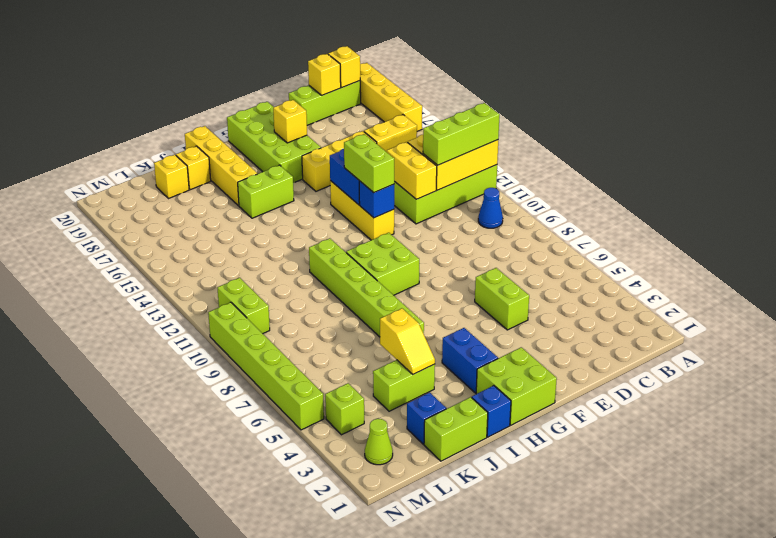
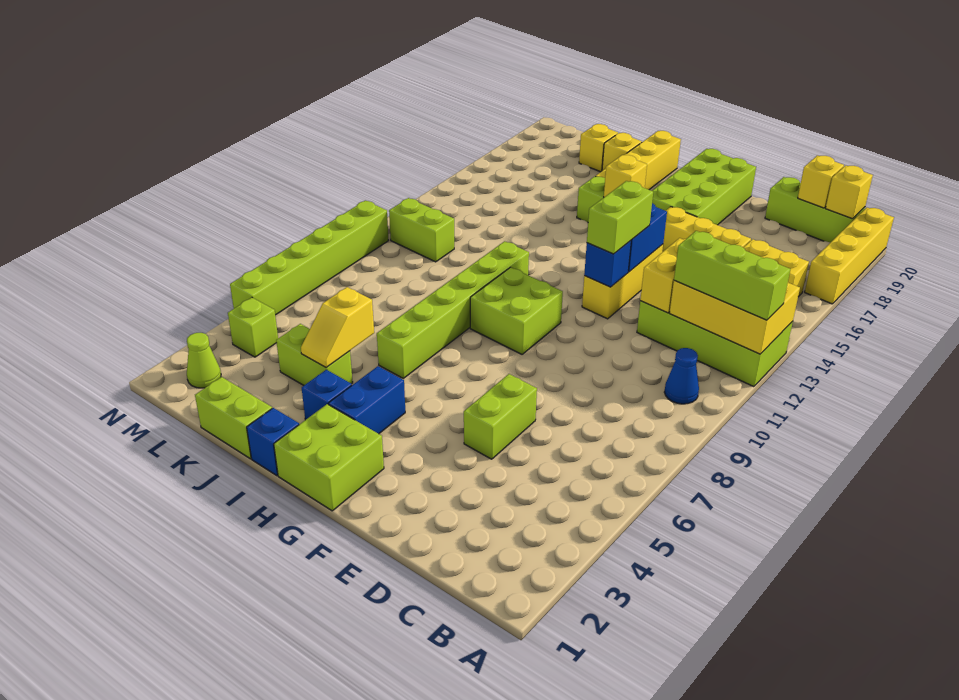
yellow 1x1 brick [273,100,307,143] -> yellow 1x1 brick moved to [604,155,647,197]
blue 1x1 brick [407,392,446,444] -> blue 1x1 brick moved to [302,370,352,420]
lime 1x2 brick [218,278,270,334] -> lime 1x2 brick turned to [389,198,454,262]

